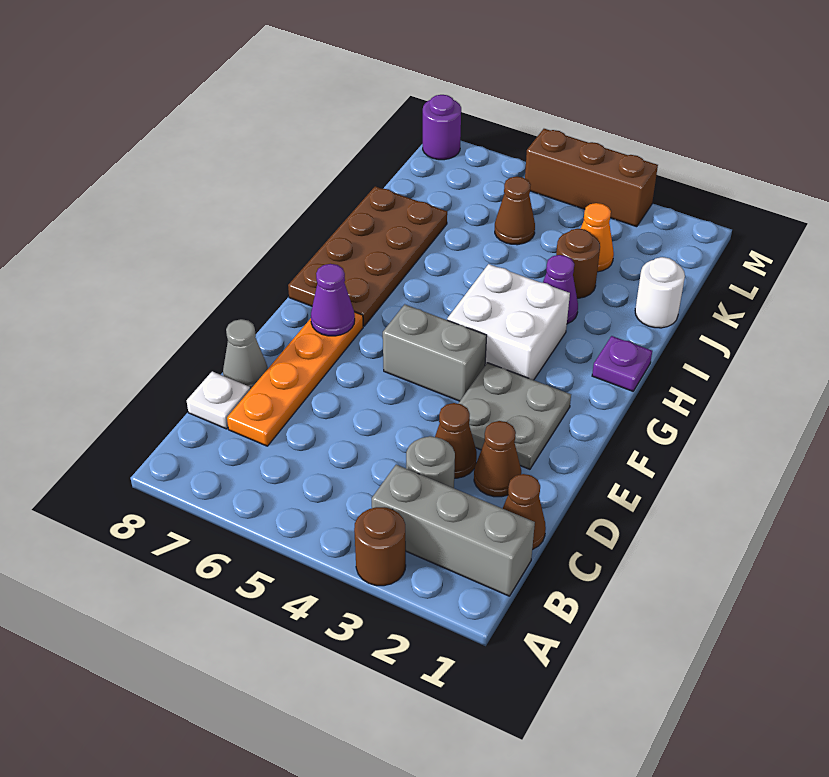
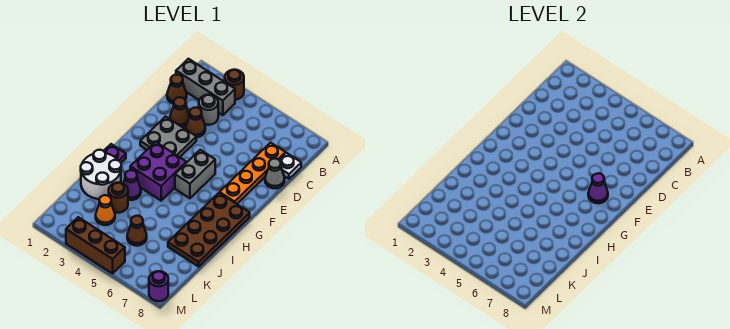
grey 1x2 brick [383,304,487,401] -> grey 1x2 brick turned to [175,150,215,198]
white 2x2 brick [447,264,570,380] -> purple 2x2 brick [130,142,186,201]
white 1x1 round brick [635,257,685,328] -> white 2x2 round brick [81,150,121,199]

